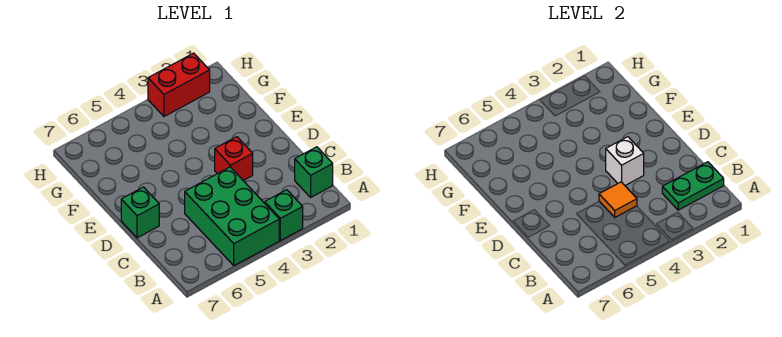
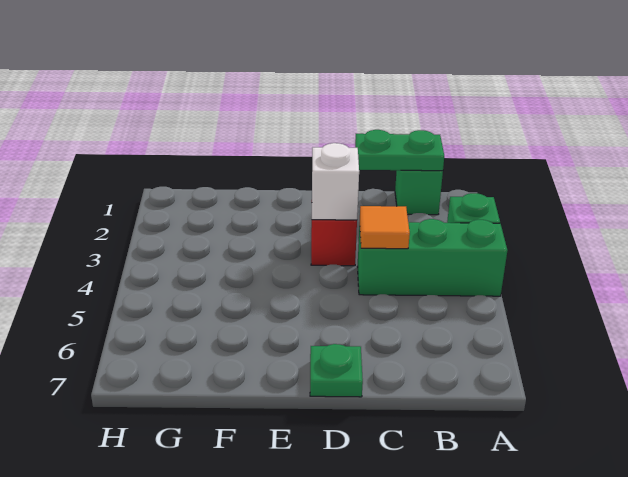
green 2x3 brick [185,167,279,266] -> green 1x3 brick [357,219,507,296]
green 1x2 plate [662,162,724,210] -> green 1x2 plate turned to [355,130,444,171]
green 1x1 brick [121,187,159,238] -> green 1x1 plate [310,344,363,397]
red 1x2 brick [148,53,210,116] -> none

